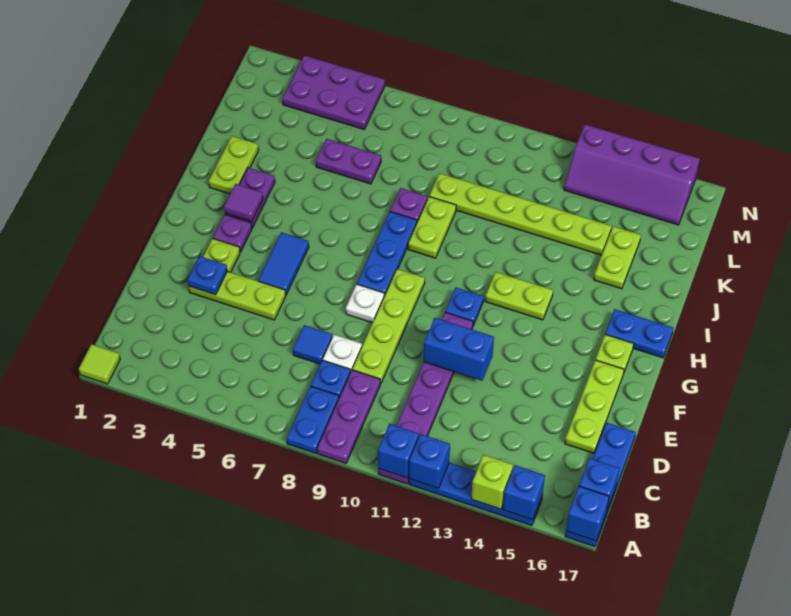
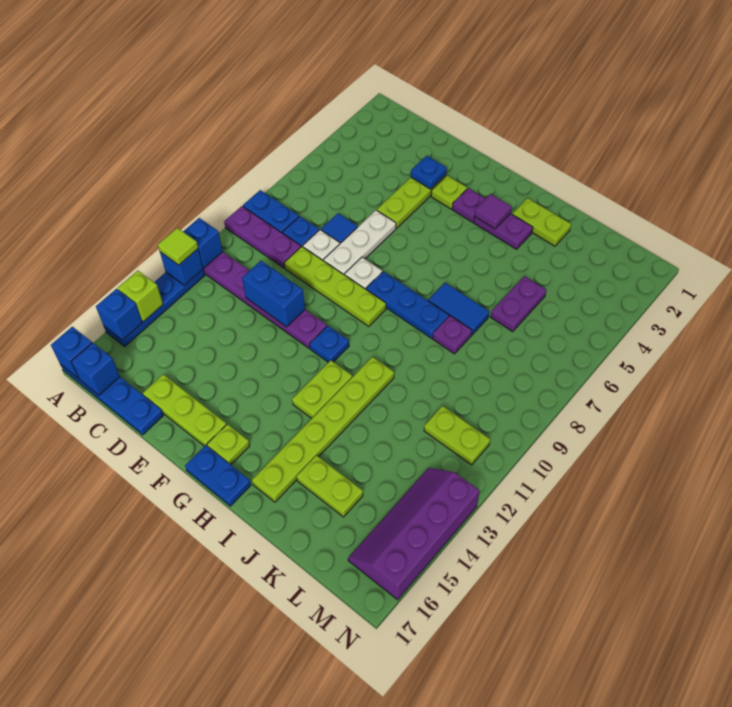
lime 1x1 tile [79,344,120,384] -> lime 1x1 tile moved to [158,228,198,265]
none -> white 1x3 plate [324,210,396,275]
blue 1x2 brick [424,318,494,381] -> blue 1x2 brick turned to [242,261,305,327]
blue 1x2 tile [258,232,309,295] -> blue 1x2 tile moved to [428,283,489,335]
blue 1x2 plate [605,309,673,358] -> blue 1x2 plate turned to [185,445,251,506]
lime 1x2 plate [408,197,456,258] -> lime 1x2 plate moved to [424,406,490,465]
lime 1x6 plate [429,173,611,255] -> lime 1x6 plate moved to [252,357,394,502]
purple 2x3 plate [283,55,385,129] -> none

